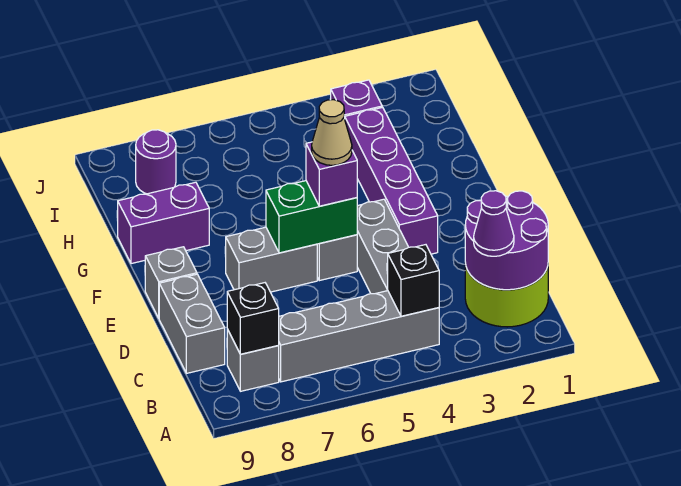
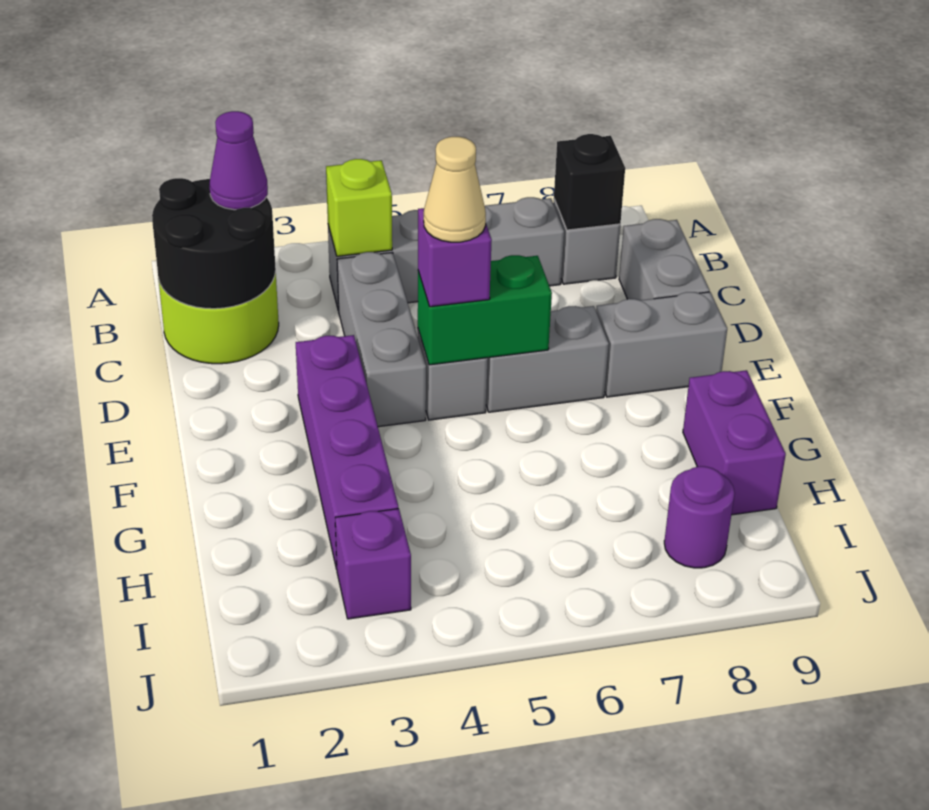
purple 2x2 round brick [465,191,548,290] -> black 2x2 round brick [152,178,276,309]
black 1x1 brick [388,245,439,316] -> lime 1x1 brick [326,159,392,256]
grey 1x1 brick [145,247,197,318] -> grey 1x2 brick [596,292,727,397]
purple 1x2 brick [118,182,209,264] -> purple 1x2 brick turned to [683,370,786,515]

